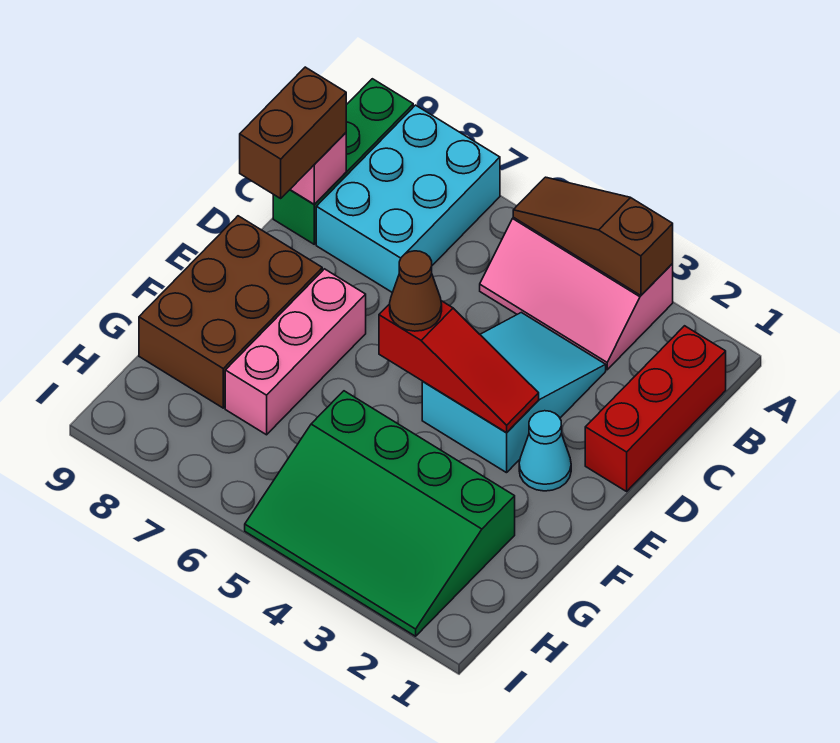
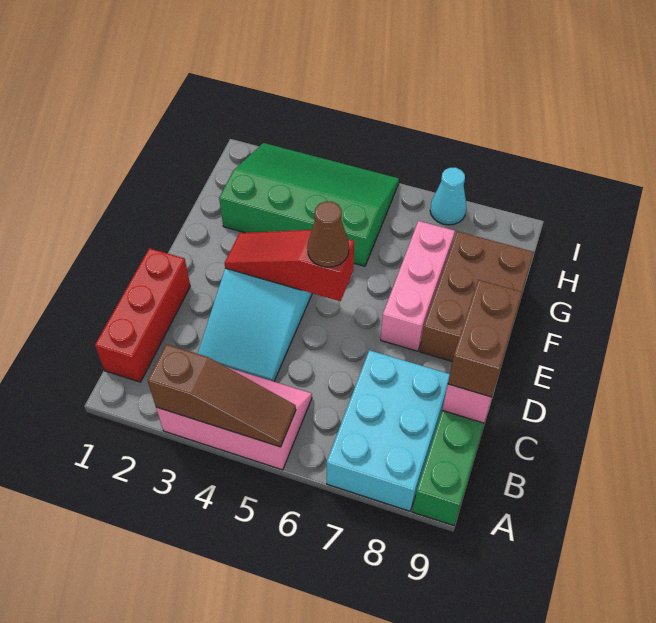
cyan 1x1 cone [519,411,571,491] -> cyan 1x1 cone moved to [430,168,467,225]

